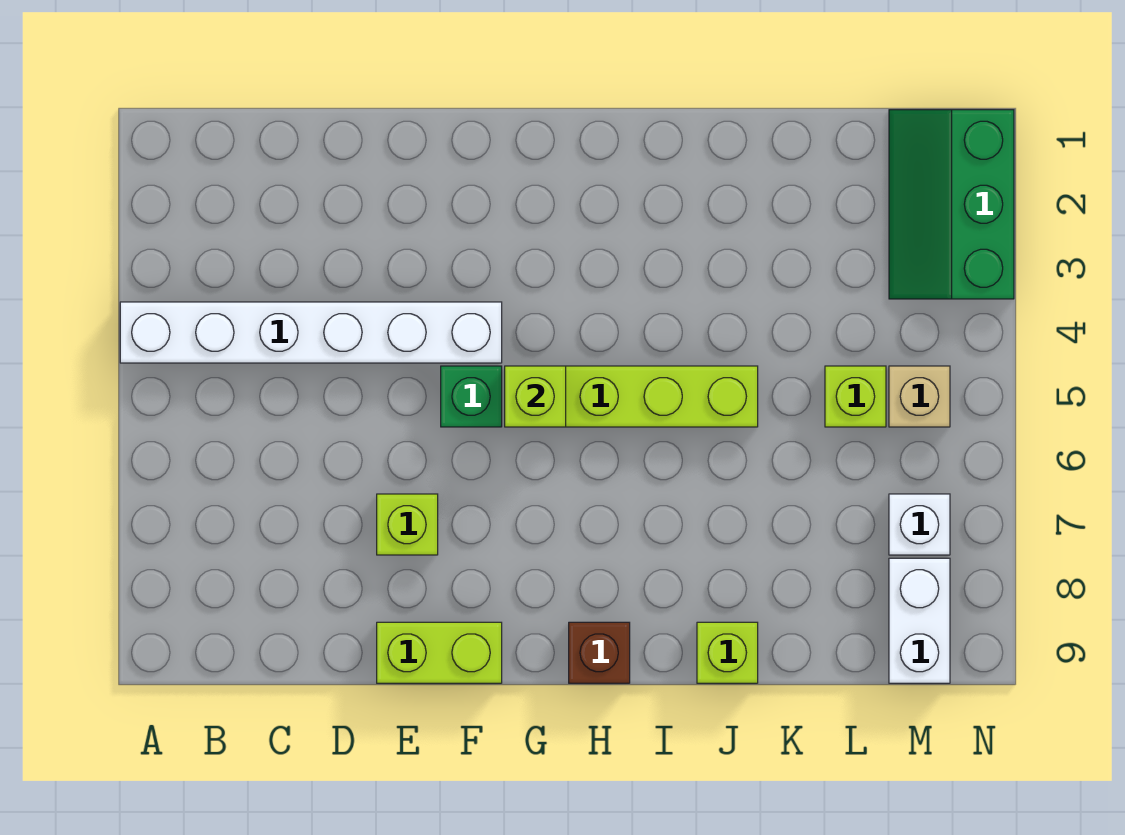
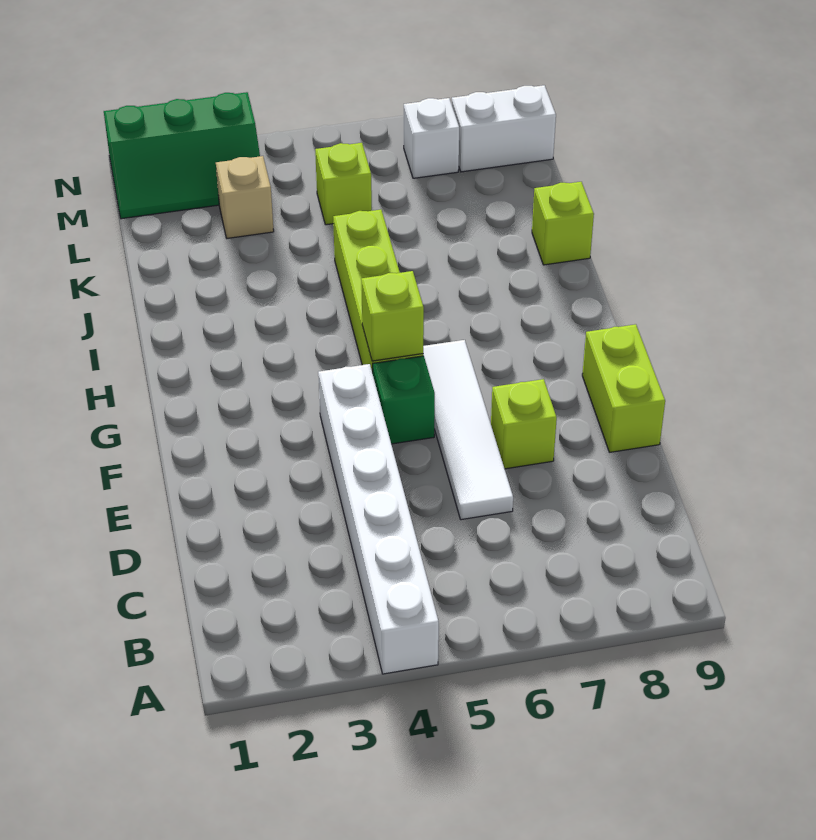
none -> white 1x4 tile [423,340,513,520]
brown 1x1 brick [569,622,630,683] -> none
tan 1x1 brick [889,366,950,427] -> tan 1x1 brick moved to [216,156,274,238]

